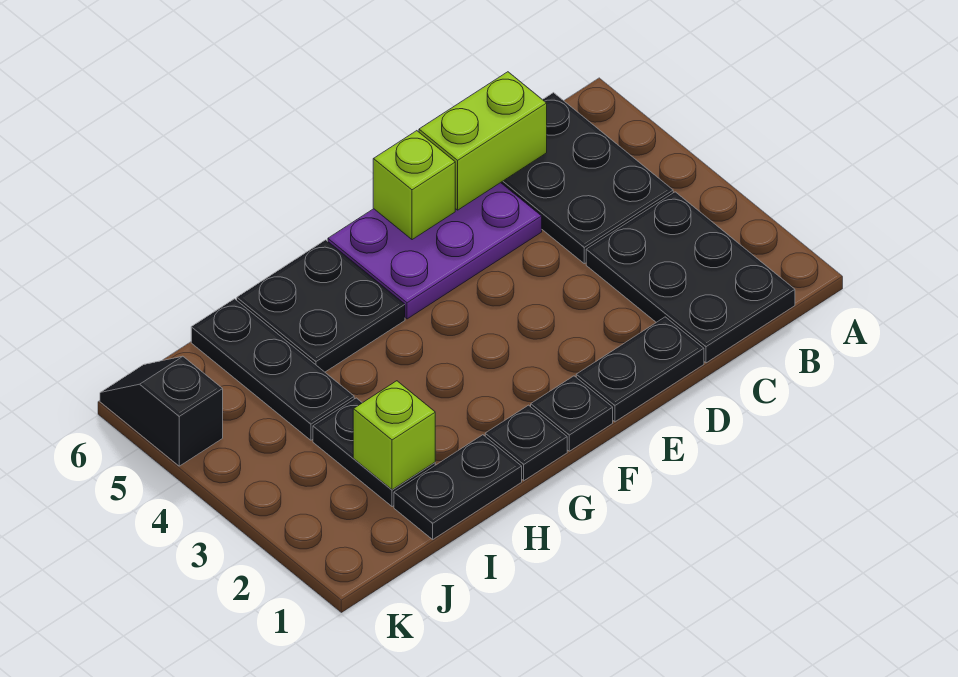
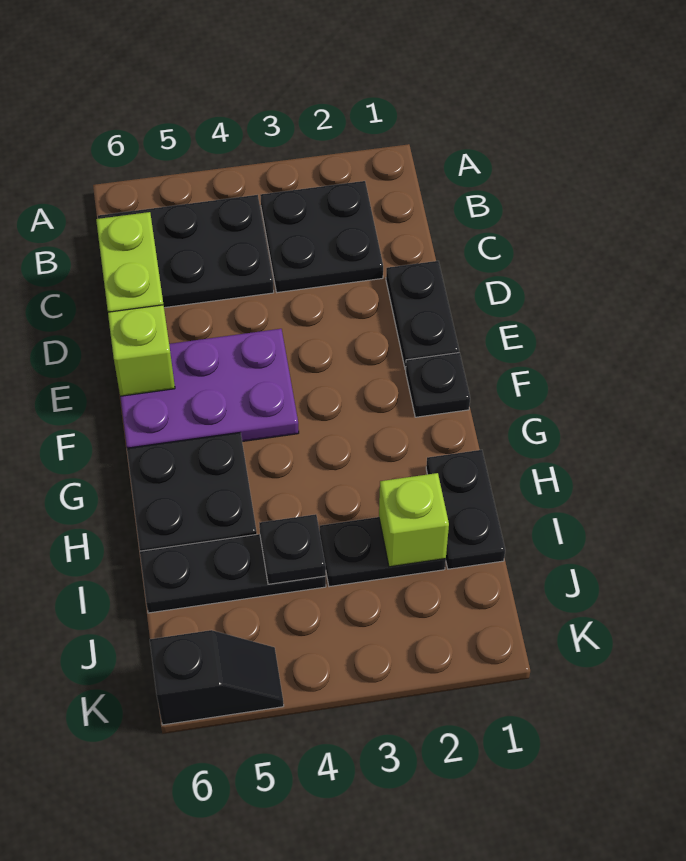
black 2x3 plate [586,192,795,363] -> black 2x2 plate [260,181,383,293]
purple 2x3 plate [328,183,542,319] -> purple 2x3 plate turned to [120,329,299,448]
black 1x1 plate [485,405,567,481] -> black 1x1 plate moved to [259,514,326,584]
black 1x2 slope [100,356,223,466] -> black 1x2 slope turned to [150,630,284,725]

